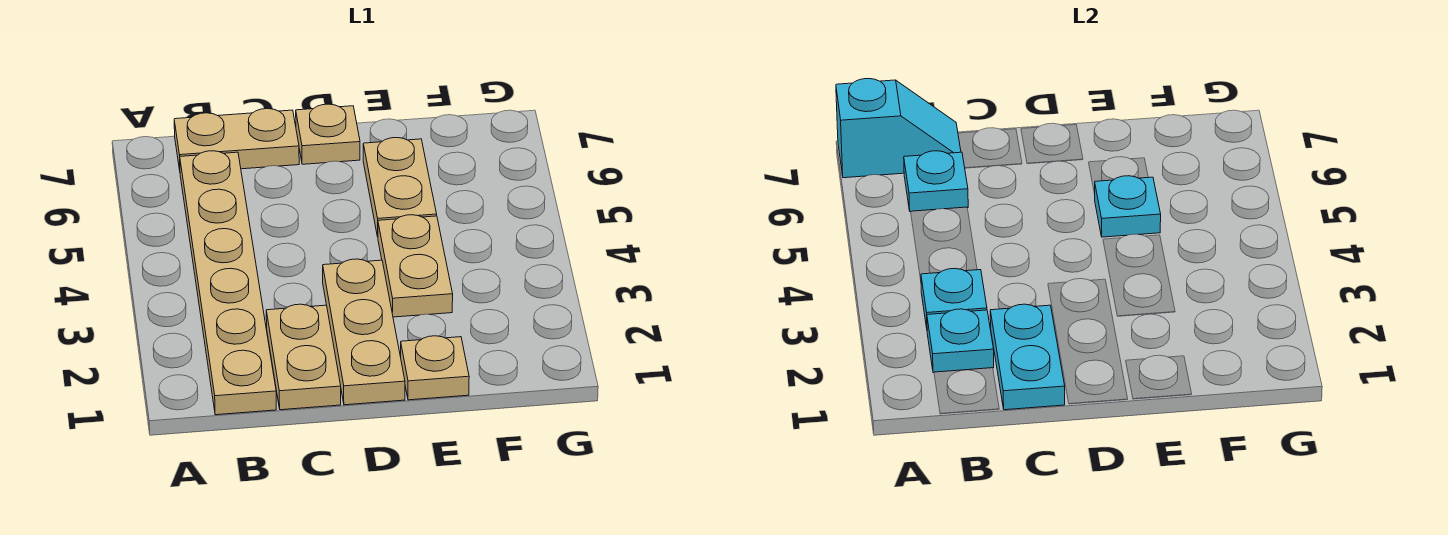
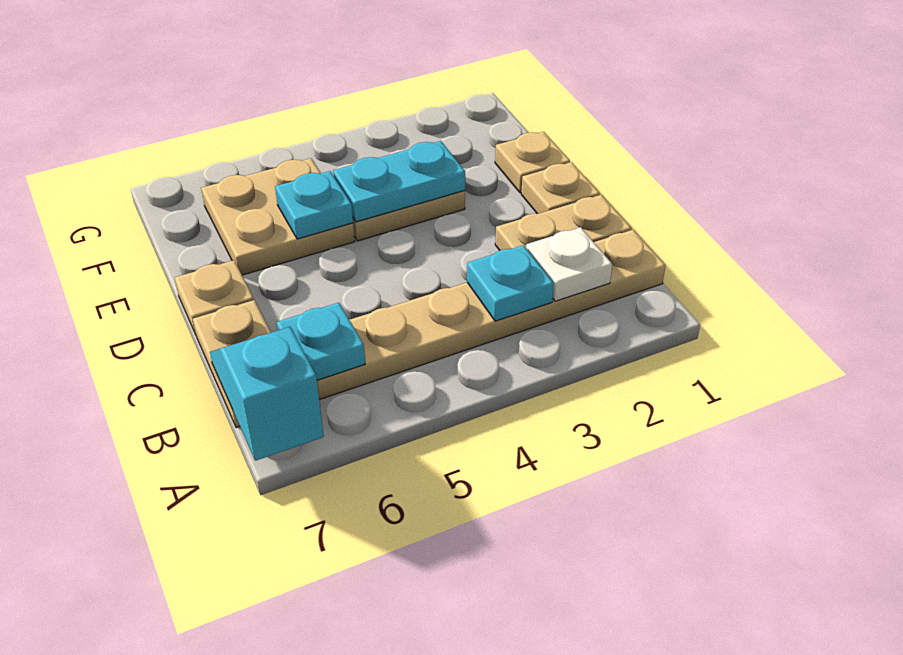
cyan 1x1 plate [927,309,994,373] -> white 1x1 plate [526,227,612,301]
cyan 1x2 plate [990,304,1065,410] -> cyan 1x2 plate moved to [333,141,465,222]
tan 1x3 plate [323,259,405,405] -> tan 1x1 plate [521,162,600,214]
tan 1x2 plate [363,138,437,237] -> tan 2x2 plate [201,158,355,275]

